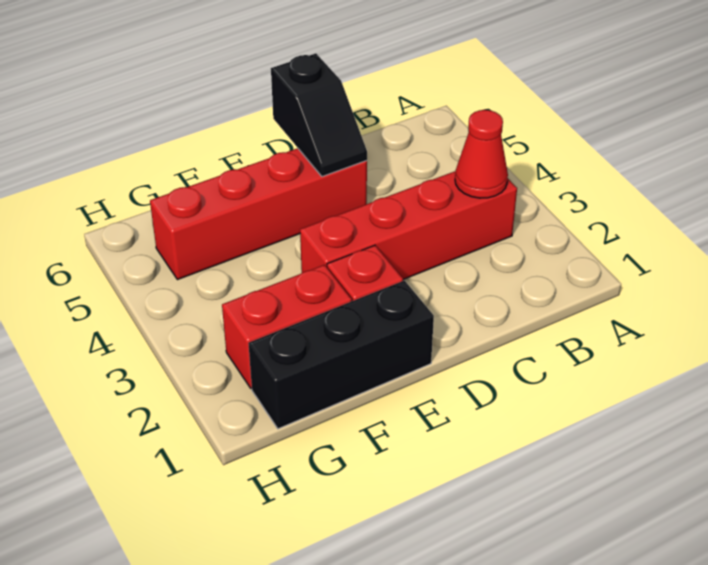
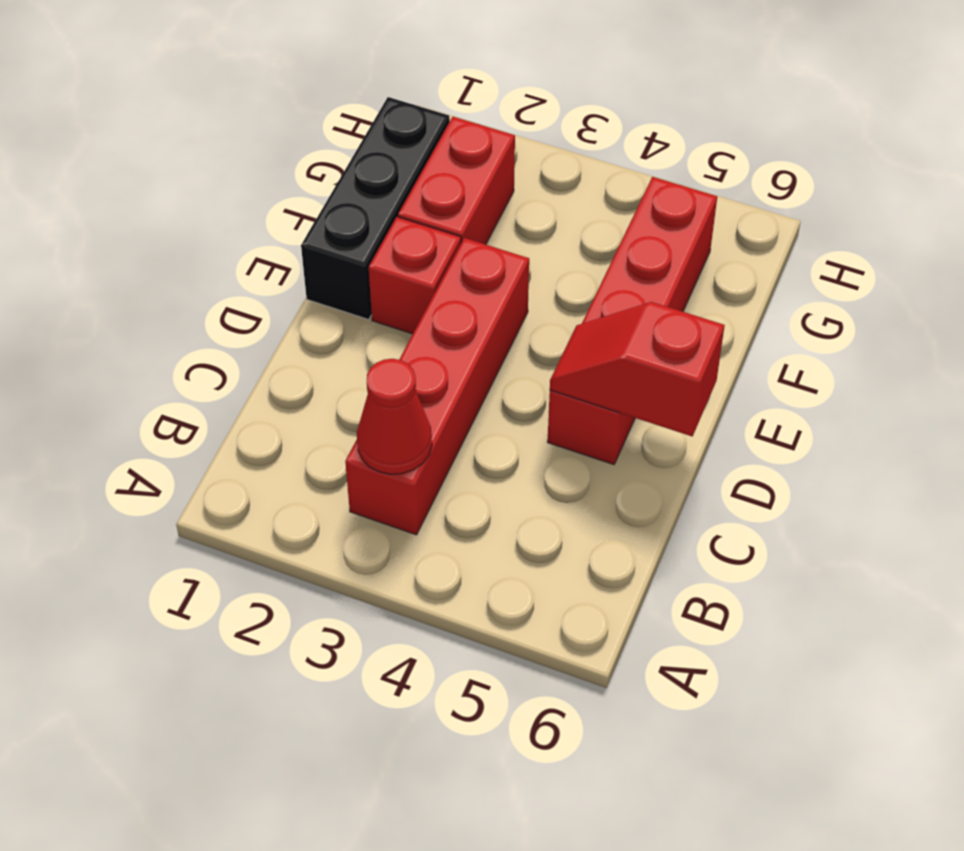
black 1x2 slope [271,53,367,176] -> red 1x2 slope [550,302,725,436]

